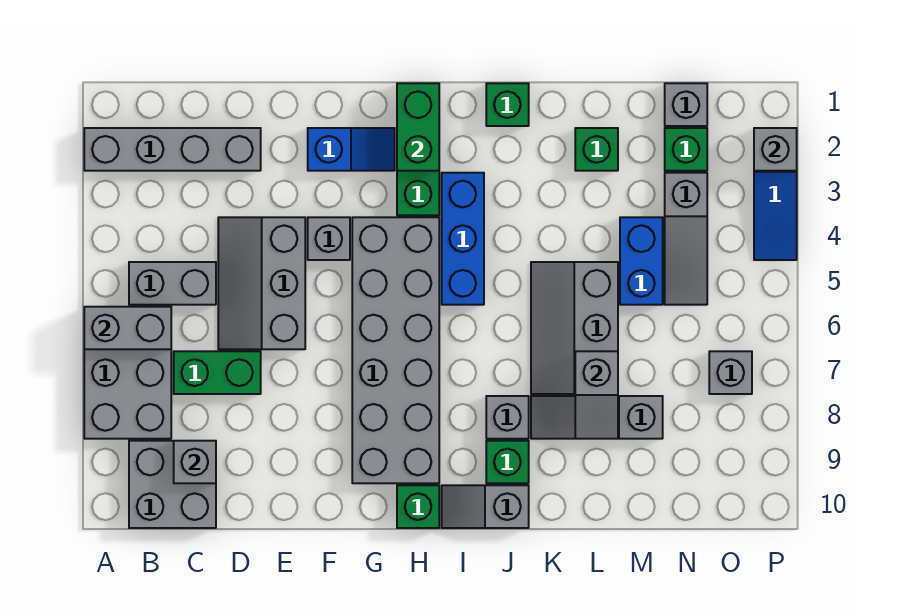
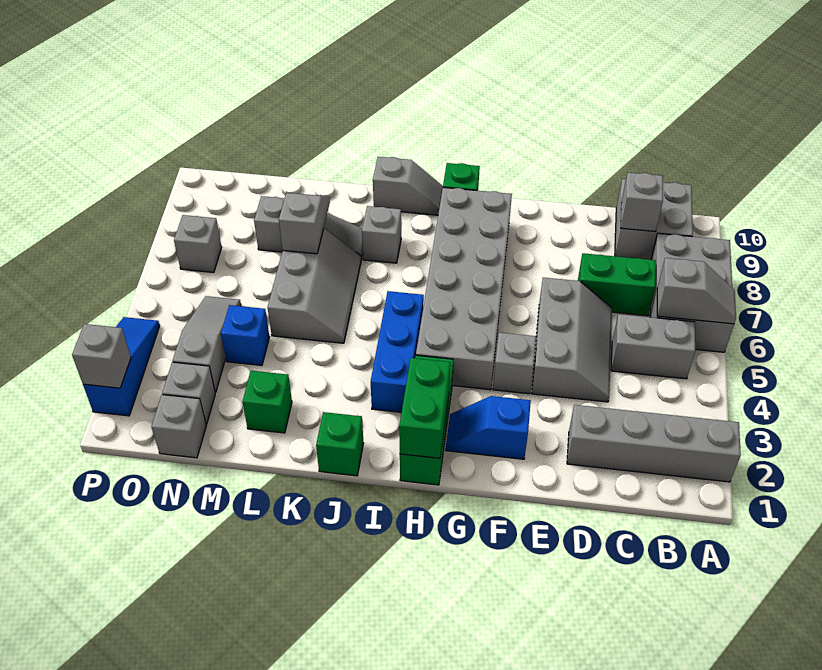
grey 1x2 brick [84,307,171,349] -> grey 1x2 slope [657,258,736,324]
green 1x1 brick [486,441,529,483] -> none
blue 1x2 brick [620,217,663,305] -> blue 1x1 brick [221,305,269,365]
green 1x1 brick [665,128,707,171] -> grey 1x1 brick [162,362,215,424]

